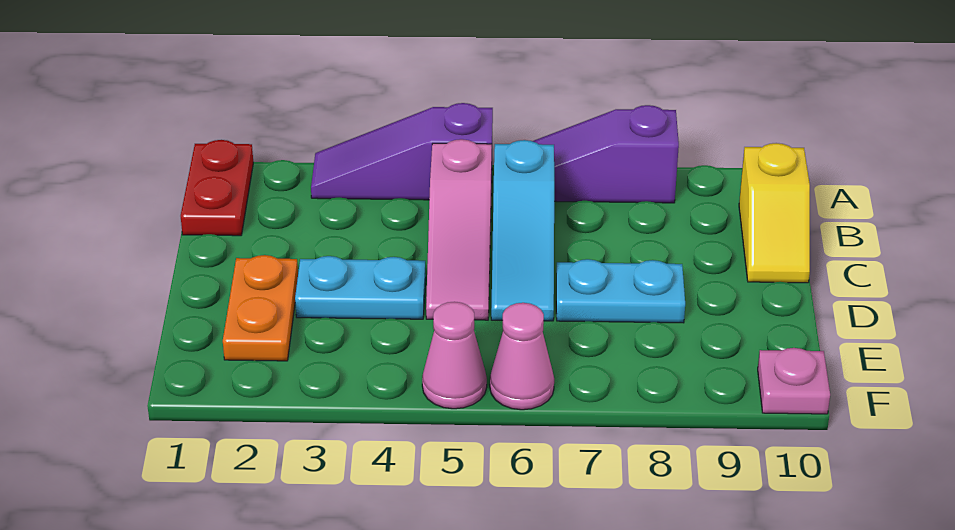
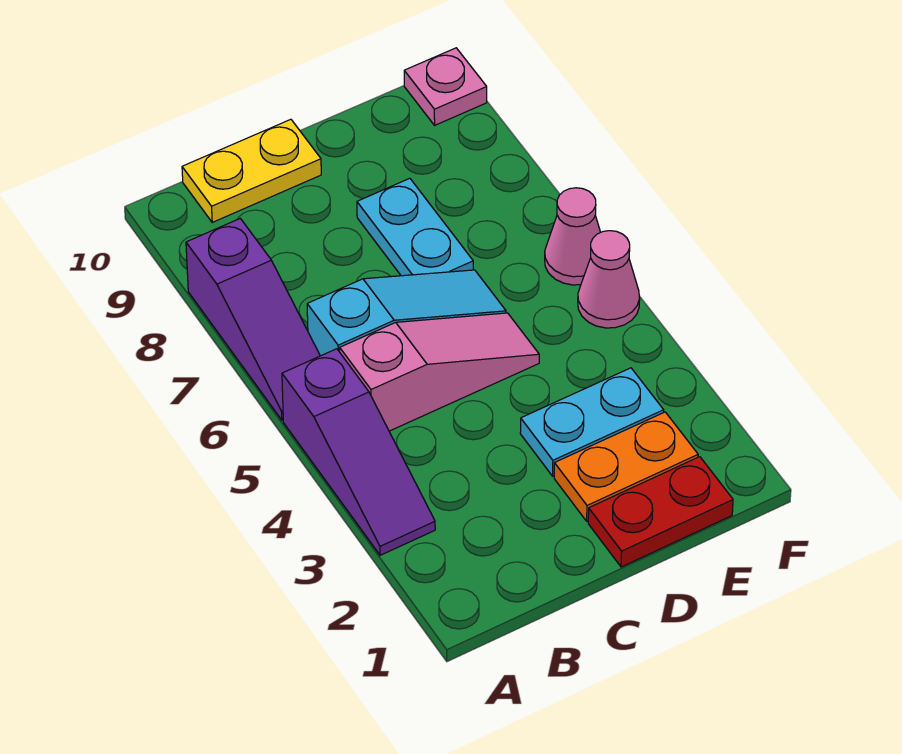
red 1x2 plate [181,140,253,236] -> red 1x2 plate moved to [588,457,733,567]
yellow 1x2 slope [739,143,810,283] -> yellow 1x2 plate [182,119,321,222]
cyan 1x2 plate [295,256,426,319] -> cyan 1x2 plate turned to [520,368,664,476]

